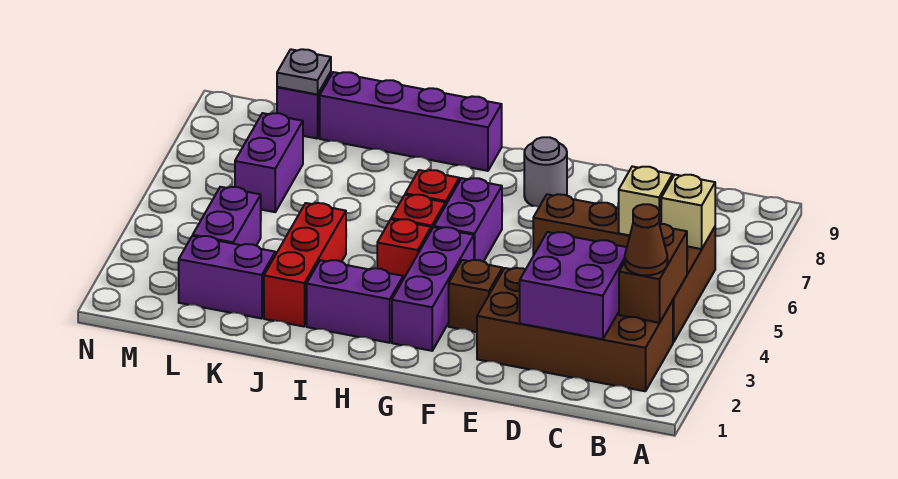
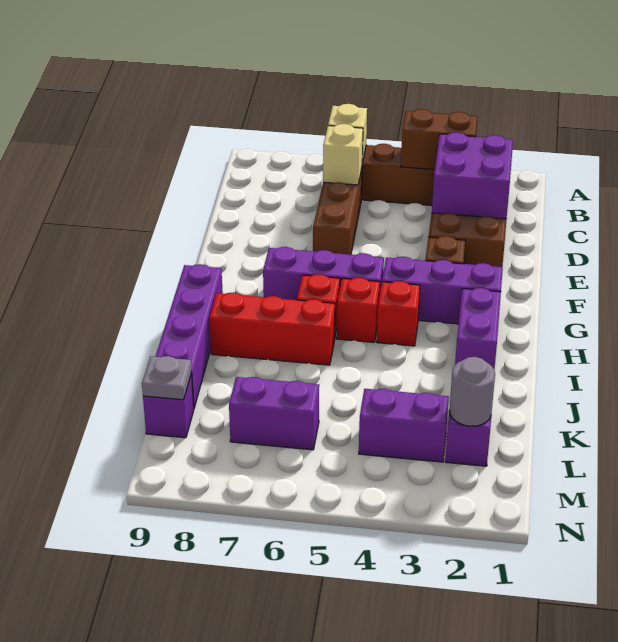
brown 1x1 cone [625,204,667,276] -> none
grey 1x1 round brick [524,137,567,207] -> grey 1x1 round brick moved to [450,357,495,426]
purple 1x2 brick [434,178,502,262] -> purple 1x3 brick [263,247,384,300]
red 1x3 brick [264,203,346,327] -> red 1x3 brick moved to [209,292,335,365]

